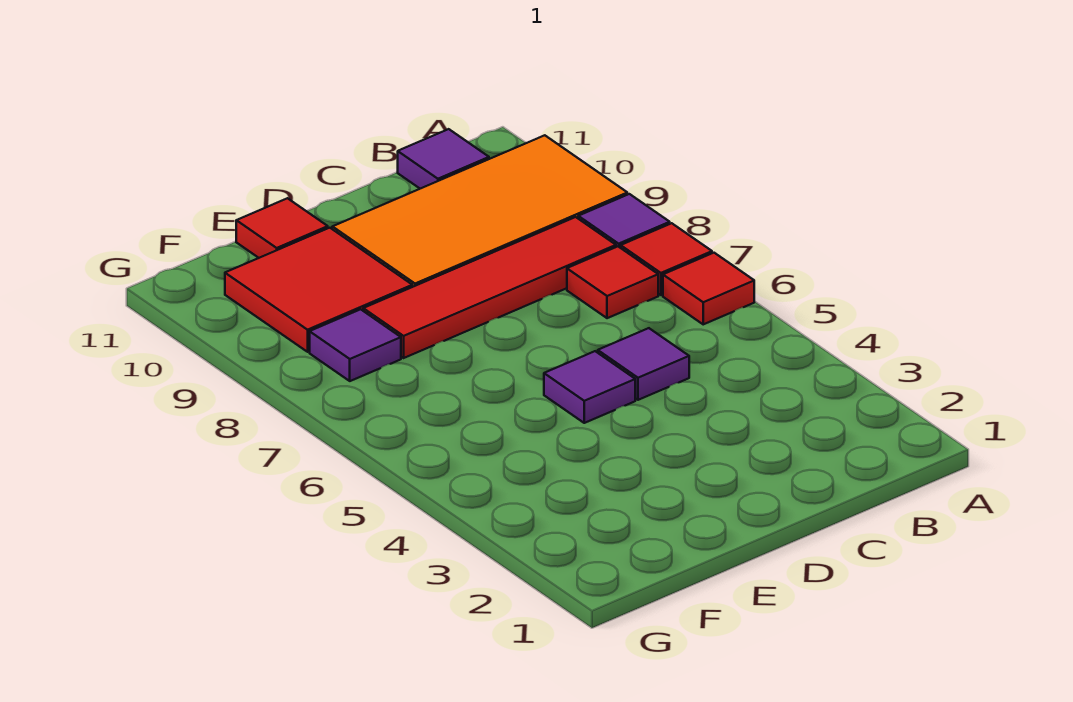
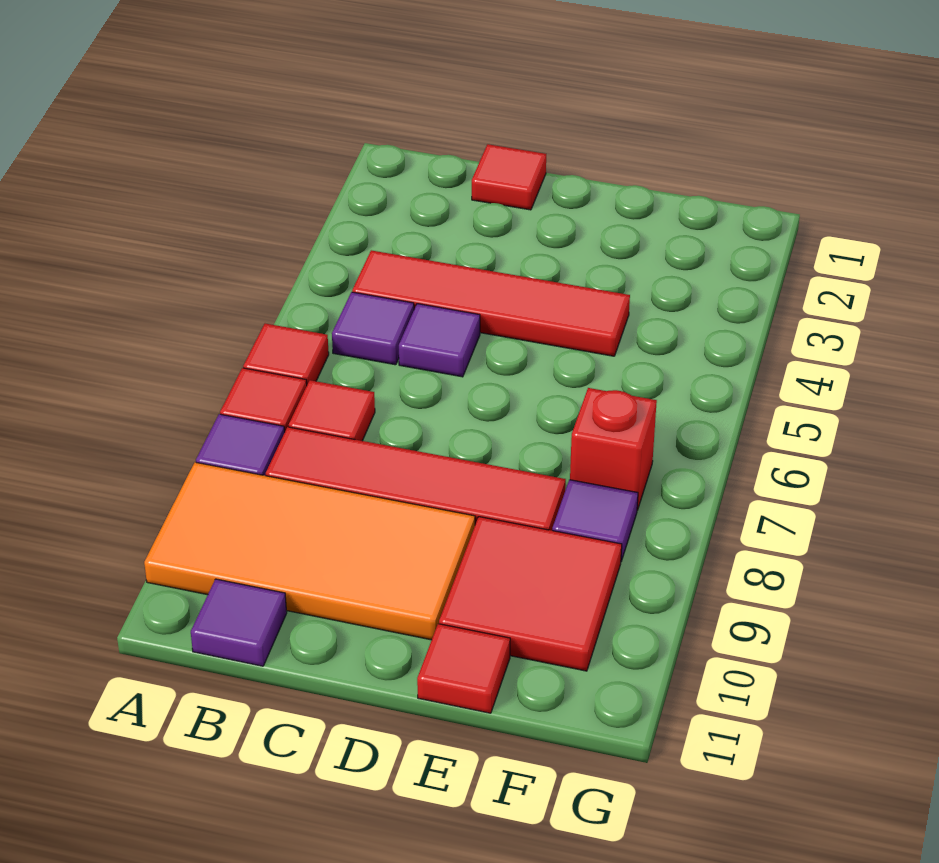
none -> red 1x4 tile [352,250,630,356]
none -> red 1x1 tile [472,144,546,210]
purple 1x1 tile [544,351,635,423] -> purple 1x1 tile moved to [332,292,414,365]
none -> red 1x1 brick [570,388,657,510]

